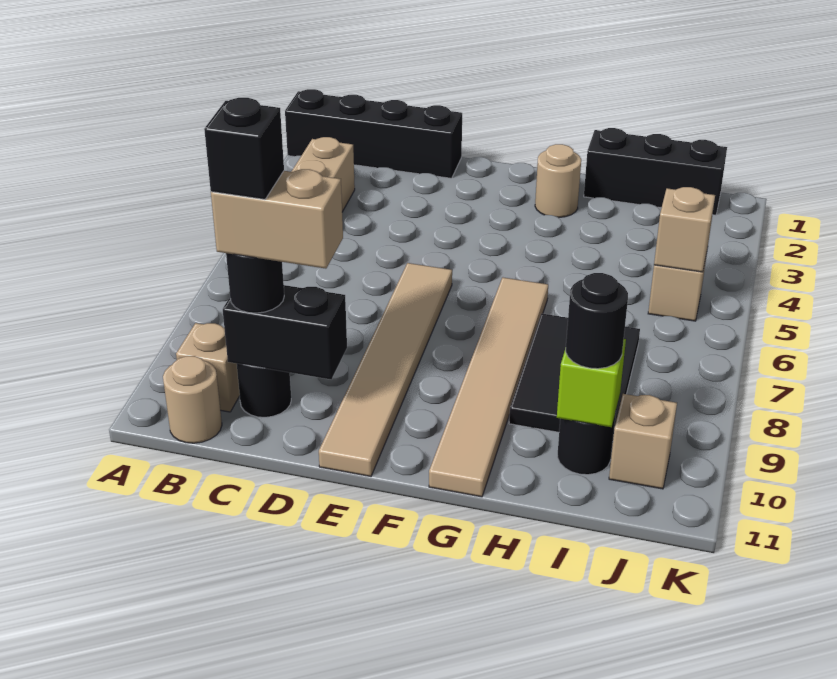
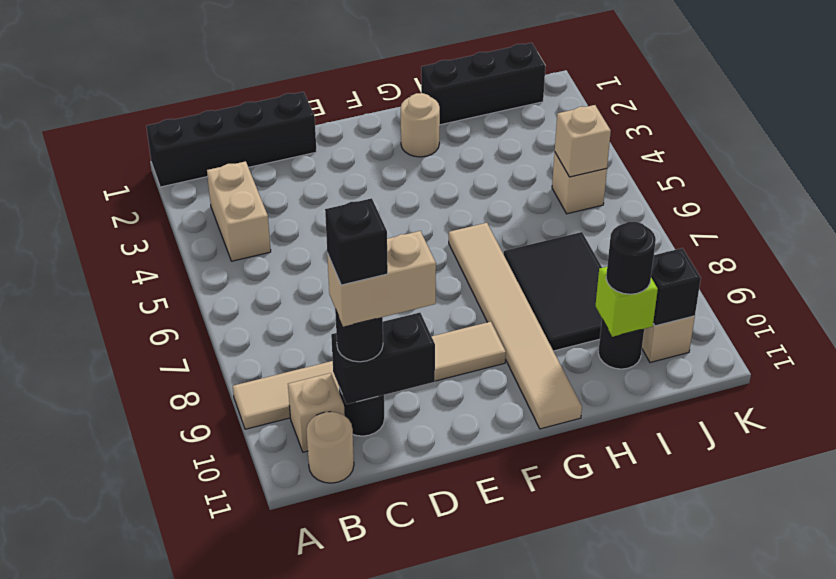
tan 1x6 tile [319,263,452,476] -> tan 1x6 tile turned to [233,322,506,429]
none -> black 1x1 brick [651,248,701,326]

